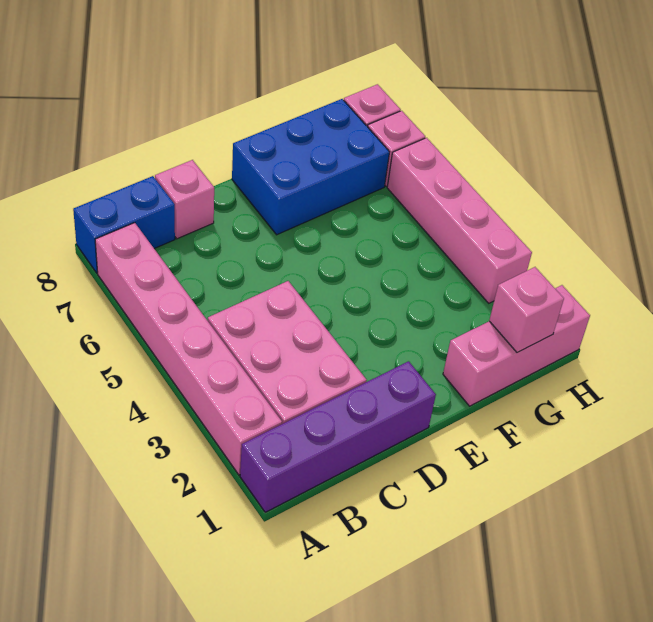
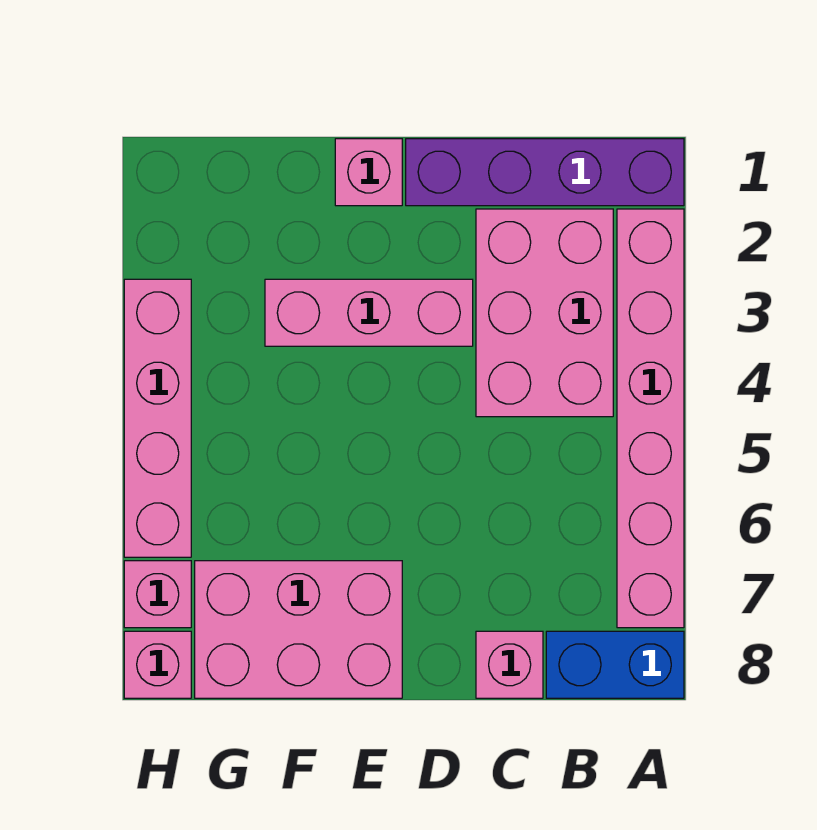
blue 2x3 brick [232,99,389,235] -> pink 2x3 brick [195,561,402,698]
pink 1x3 brick [443,285,590,406] -> pink 1x3 brick moved to [265,279,473,346]
pink 1x1 brick [489,267,564,353] -> pink 1x1 brick moved to [335,139,402,206]

